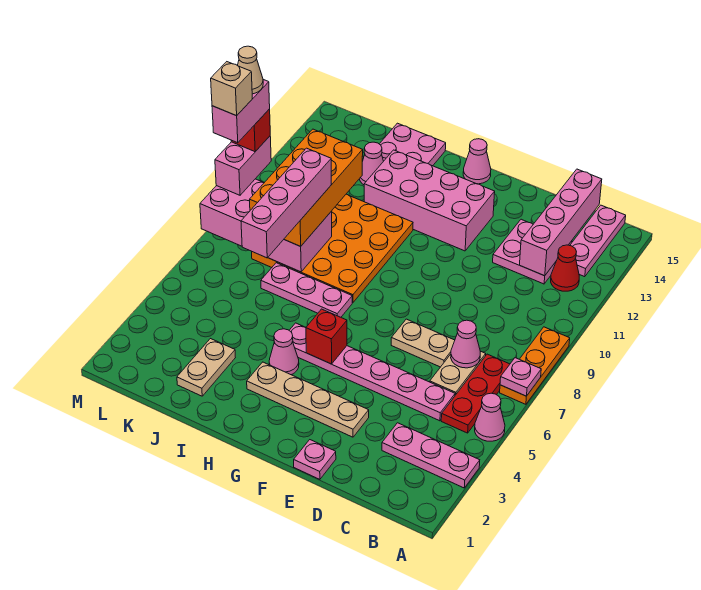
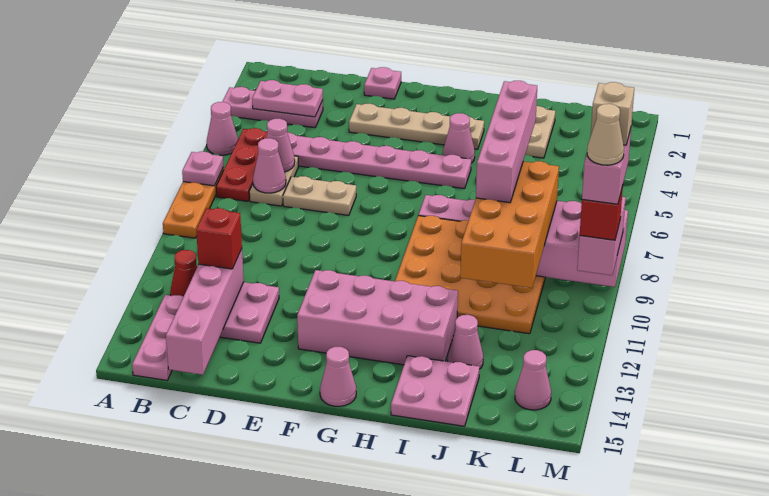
none -> pink 1x2 plate [252,80,323,117]
none -> pink 1x1 cone [266,119,295,172]
red 1x1 brick [306,309,347,364] -> red 1x1 brick moved to [196,208,242,269]
none -> pink 1x1 cone [515,350,551,410]

